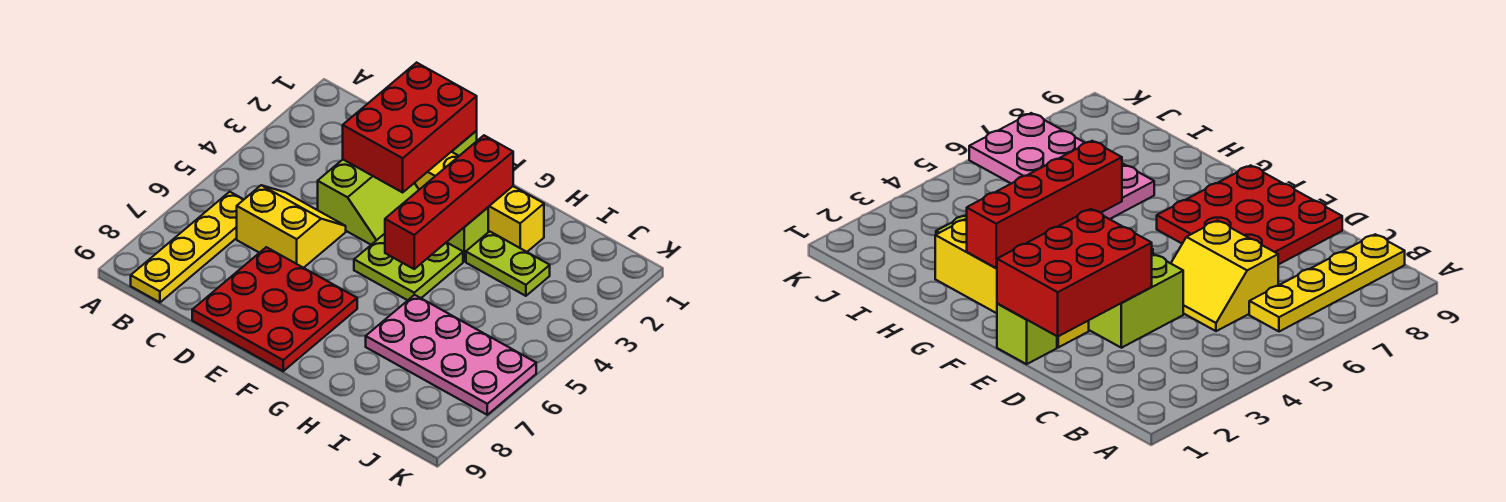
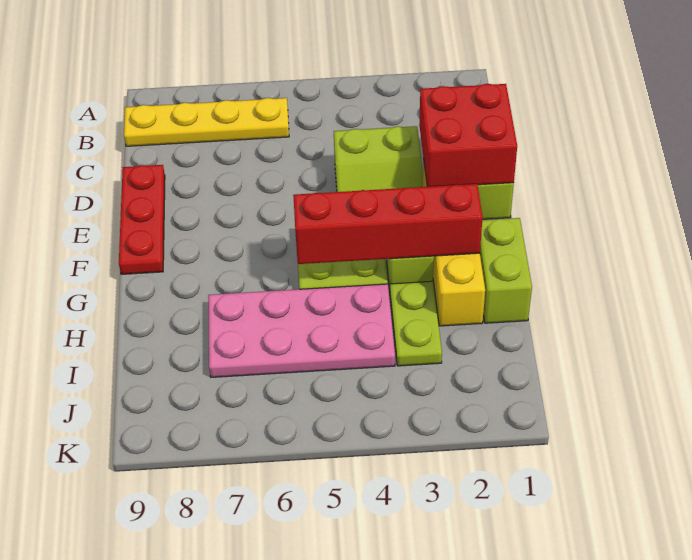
yellow 2x2 slope [237,185,346,268] -> none
red 2x3 brick [343,63,477,192] -> red 2x2 brick [419,84,517,187]
red 3x3 plate [192,247,357,371] -> red 1x3 plate [119,165,165,274]
none -> lime 1x2 brick [480,218,532,323]
pink 2x4 plate [366,295,536,415] -> pink 2x4 plate turned to [208,284,395,377]

